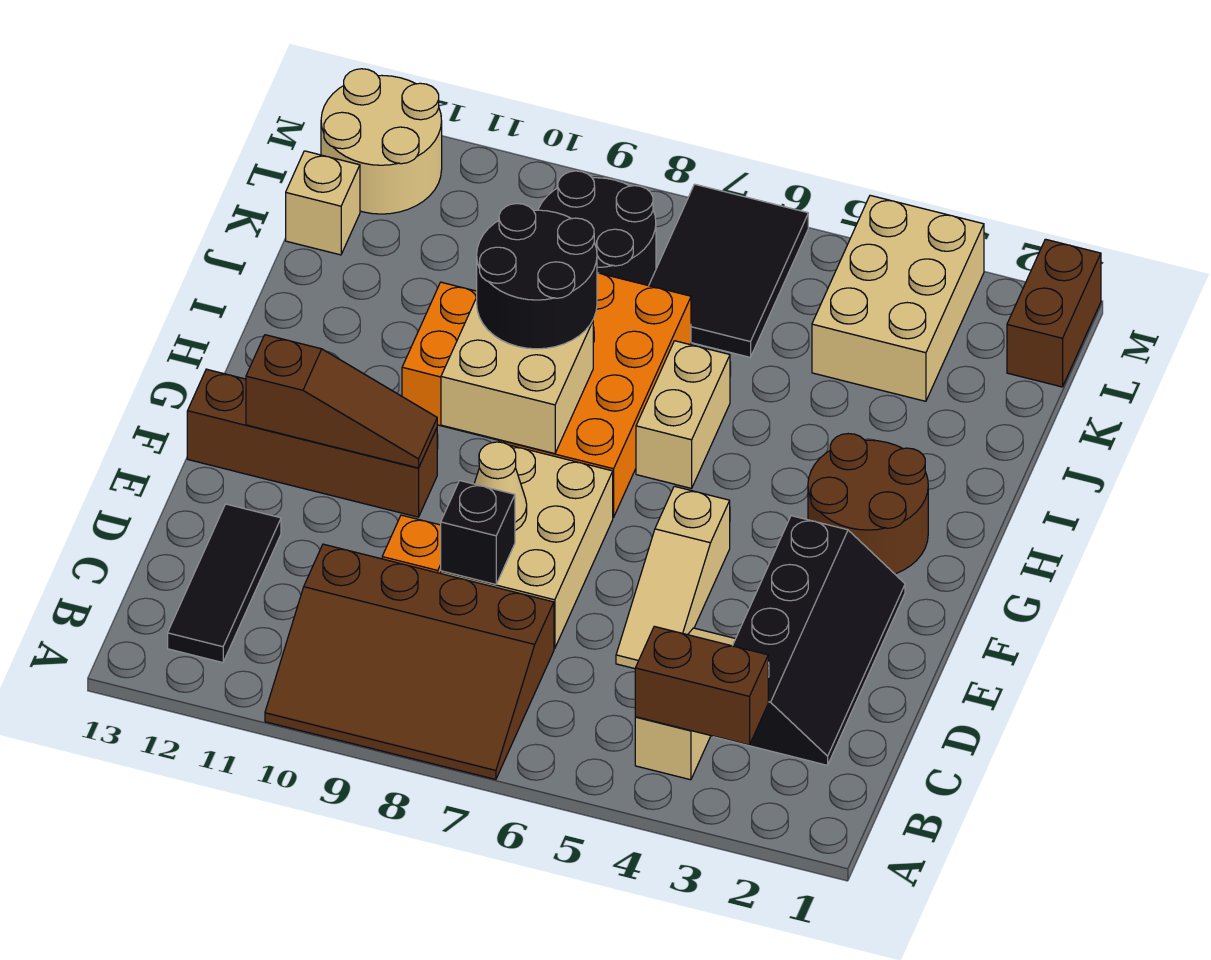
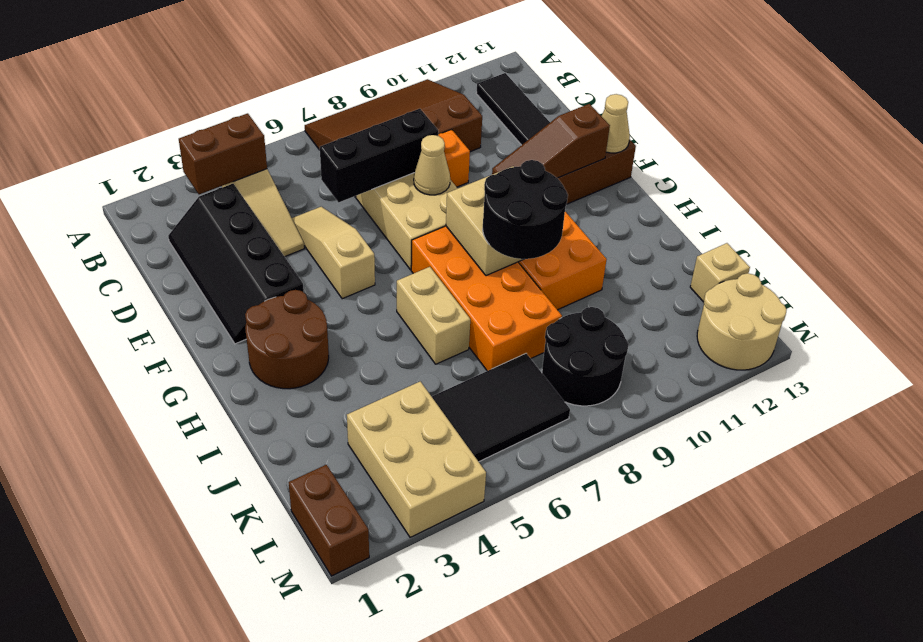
black 1x1 brick [441,481,515,584] -> black 1x3 brick [320,109,438,202]
none -> tan 1x1 cone [602,94,630,153]
black 2x3 tile [649,184,808,357] -> black 2x3 tile turned to [432,354,570,462]

